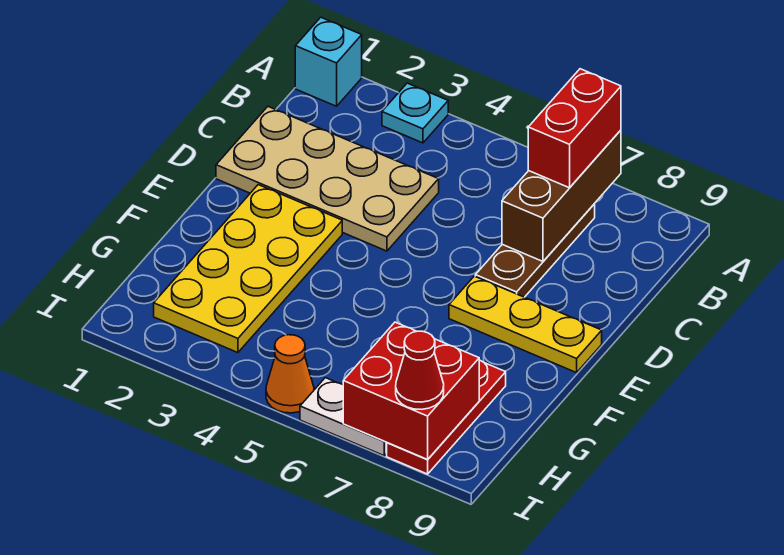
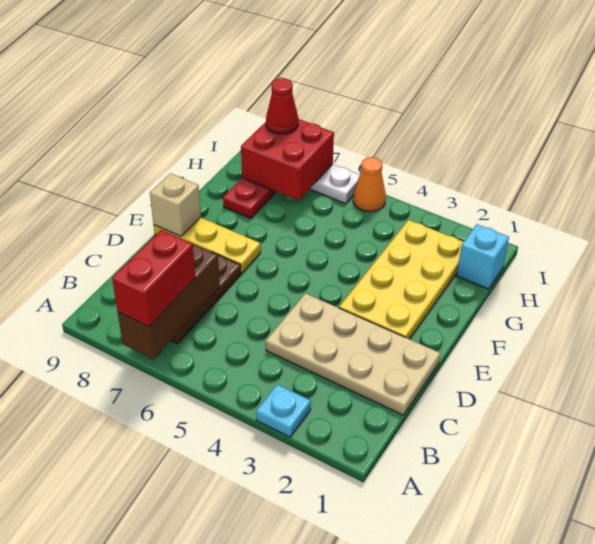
cyan 1x1 brick [295,17,362,106] -> cyan 1x1 brick moved to [457,224,509,289]
none -> tan 1x1 brick [150,173,201,236]

